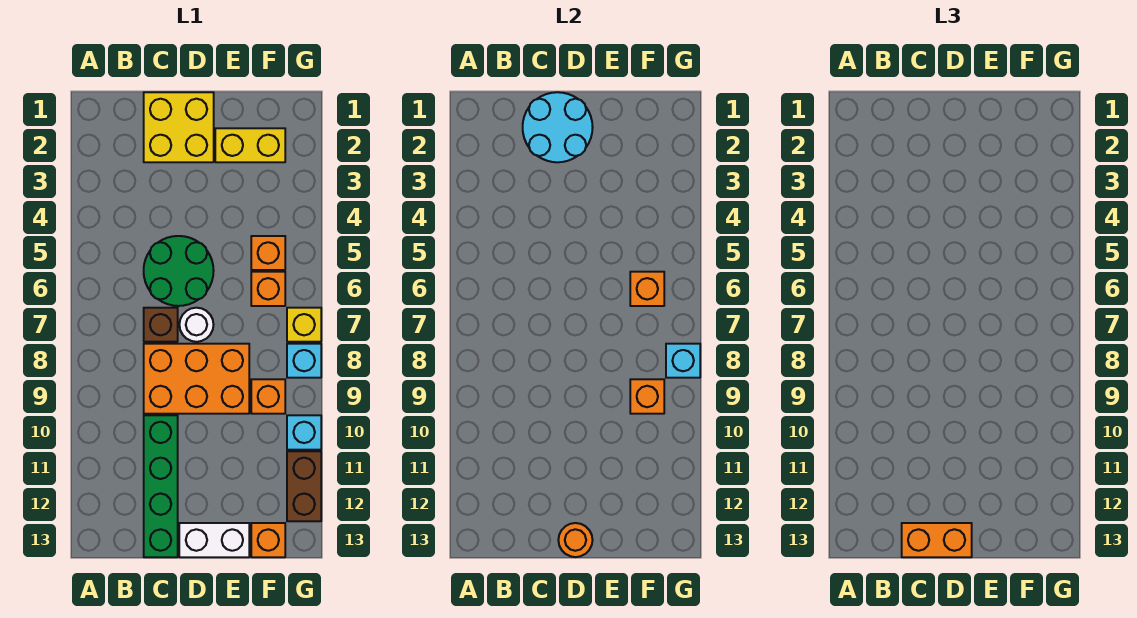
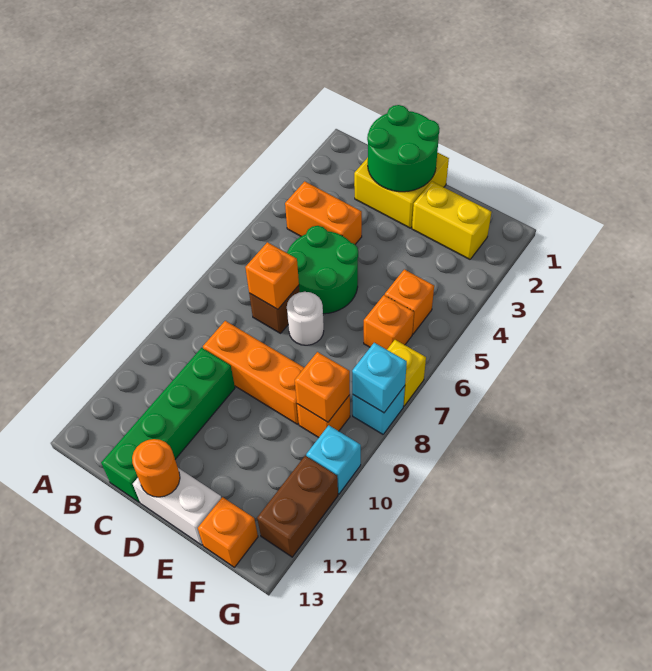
cyan 2x2 round brick [523,92,593,162] -> green 2x2 round brick [367,105,440,192]
orange 2x3 brick [144,344,249,414] -> orange 1x3 brick [203,321,304,424]
orange 1x2 brick [902,523,972,557] -> orange 1x2 brick moved to [285,181,362,244]
orange 1x1 brick [630,272,664,306] -> orange 1x1 brick moved to [245,242,299,309]

